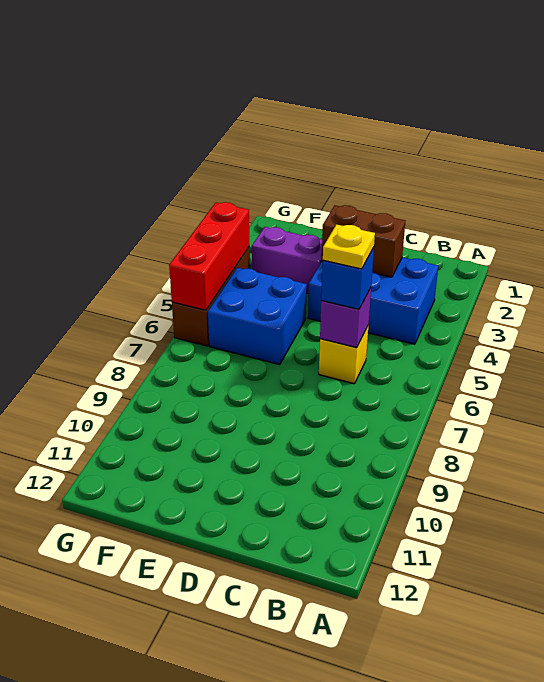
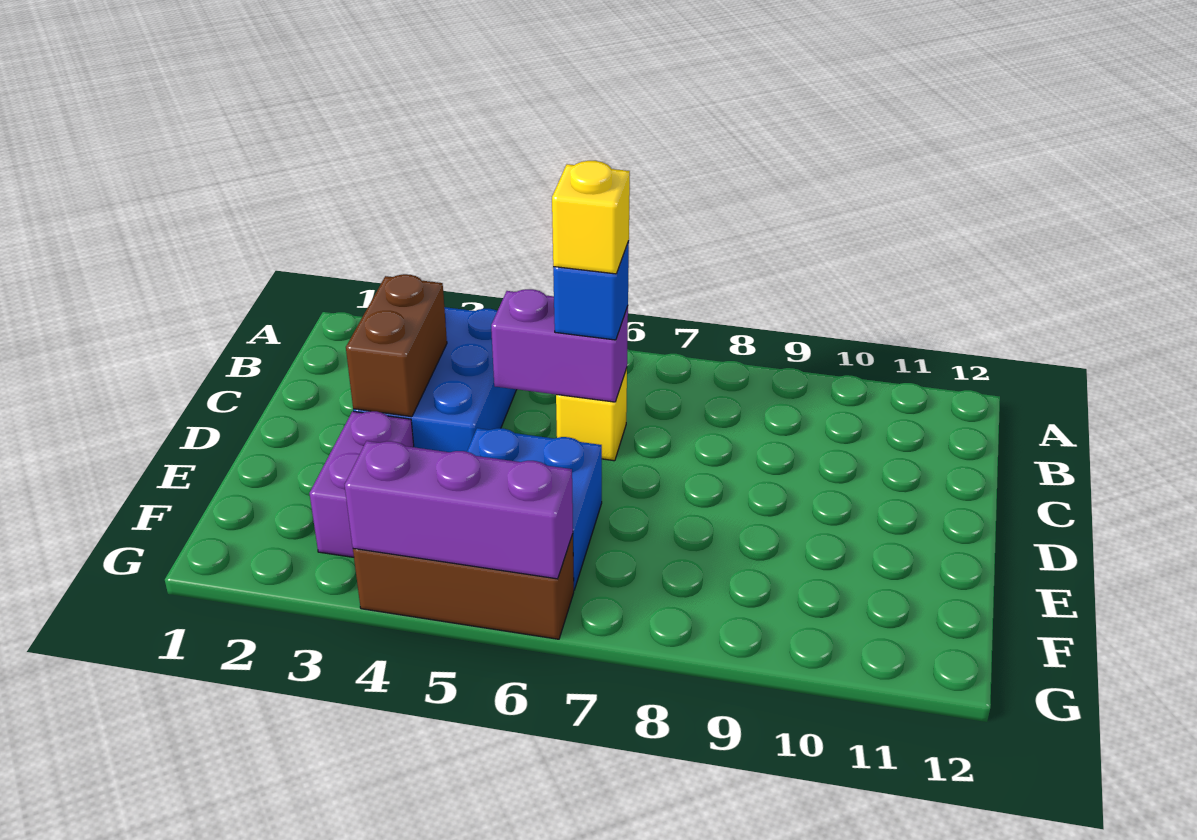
purple 1x1 brick [320,288,371,348] -> purple 1x2 brick [491,289,628,402]
yellow 1x1 plate [323,225,375,269] -> yellow 1x1 brick [552,161,630,274]
red 1x3 brick [169,202,249,310] -> purple 1x3 brick [345,441,573,579]

